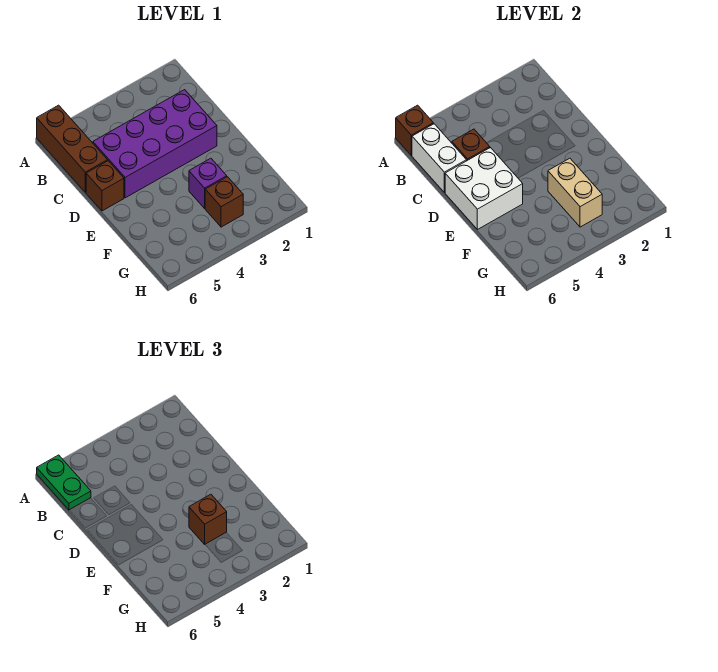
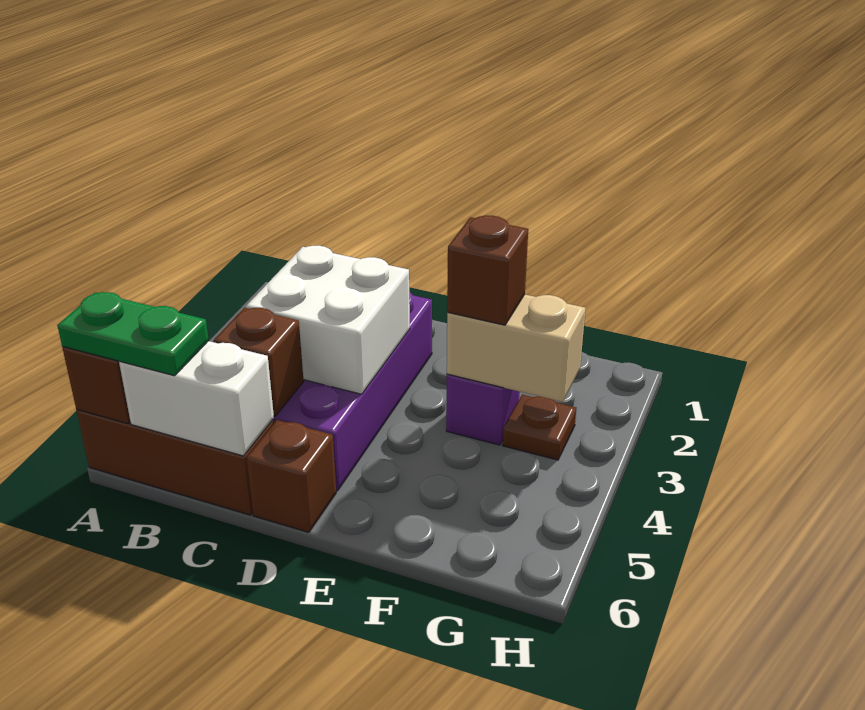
white 2x2 brick [445,148,523,229] -> white 2x2 brick moved to [246,246,410,394]
brown 1x1 brick [205,177,243,227] -> brown 1x1 plate [503,394,576,460]

